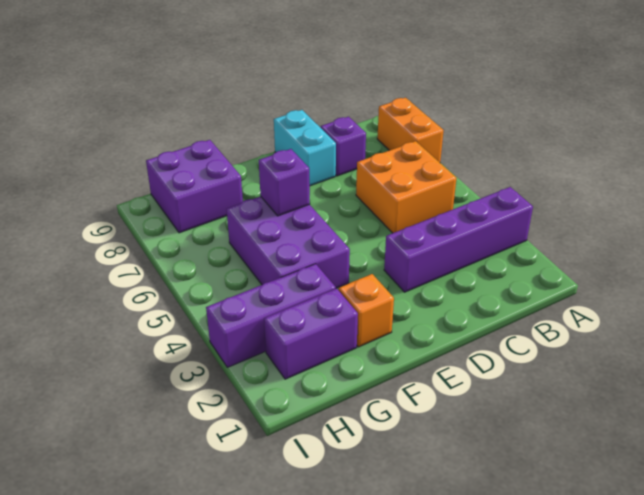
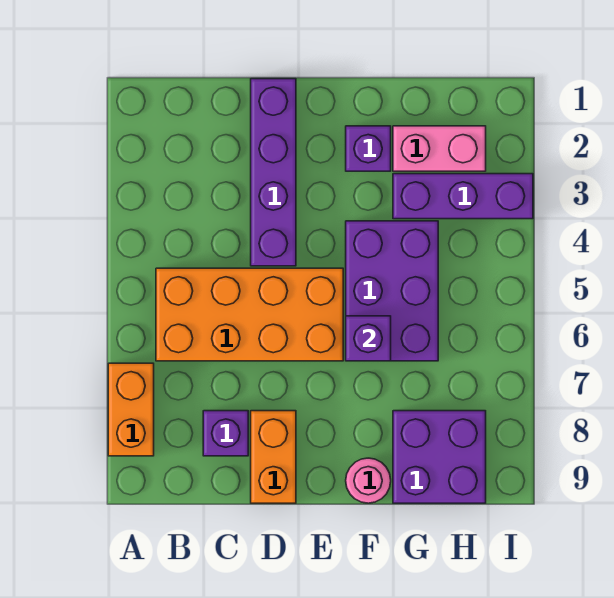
purple 1x4 brick [384,187,533,292] -> purple 1x4 brick turned to [251,79,296,266]
orange 2x2 brick [356,141,456,233] -> orange 2x4 brick [156,268,343,361]
cyan 1x2 brick [274,110,336,186] -> orange 1x2 brick [251,411,296,503]
orange 1x1 brick [338,274,394,347] -> purple 1x1 brick [346,126,391,171]
none -> pink 1x1 round brick [346,458,391,503]
purple 1x2 brick [264,288,358,379] -> pink 1x2 brick [393,126,486,171]

